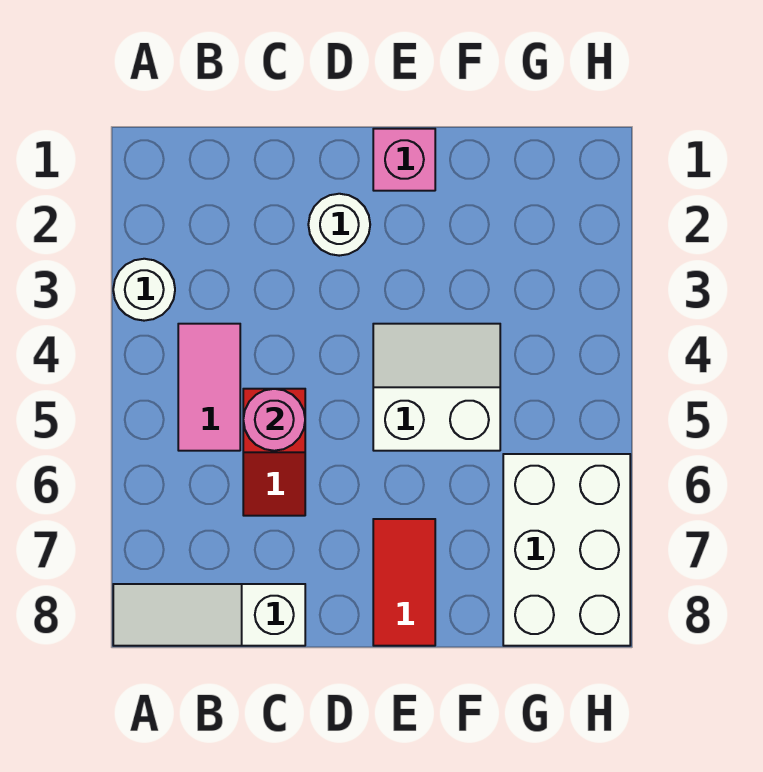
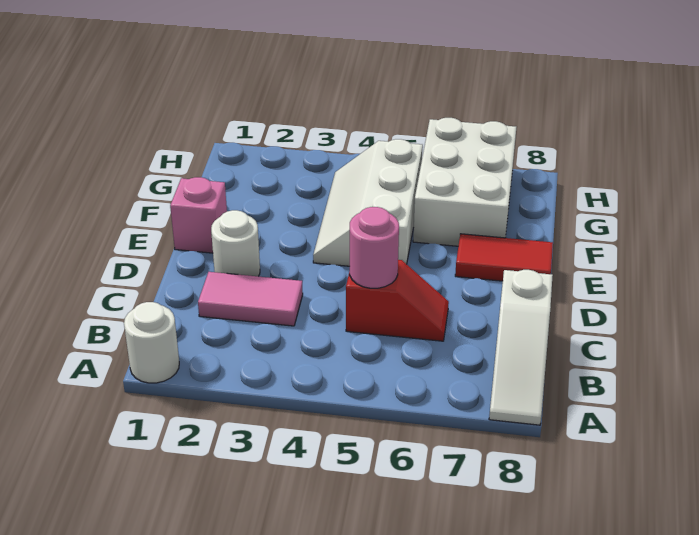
white 1x1 round brick [113,259,175,321] -> white 1x1 round brick moved to [124,302,179,383]
pink 1x2 tile [178,324,240,451] -> pink 1x2 tile moved to [198,272,303,326]
white 2x2 slope [373,324,500,451] -> white 2x3 slope [313,139,423,266]
white 2x3 brick [503,454,630,646] -> white 2x3 brick turned to [413,118,516,246]

